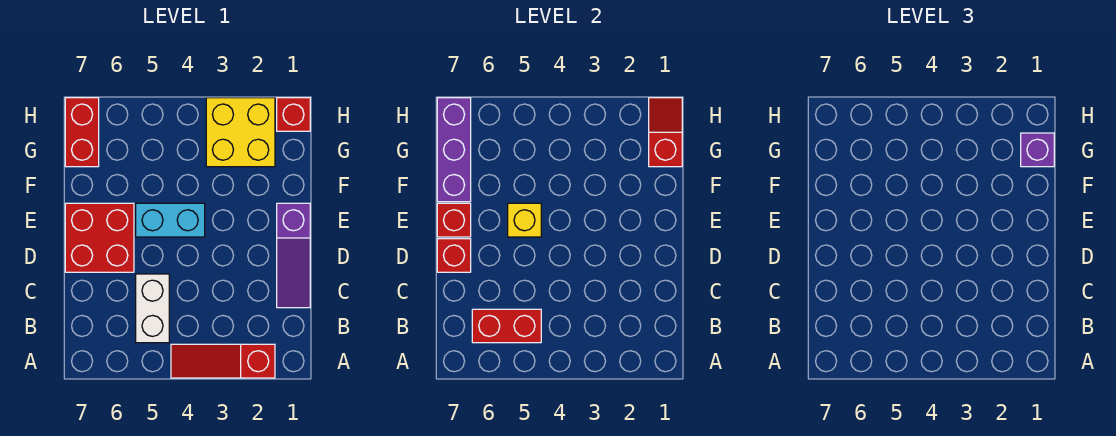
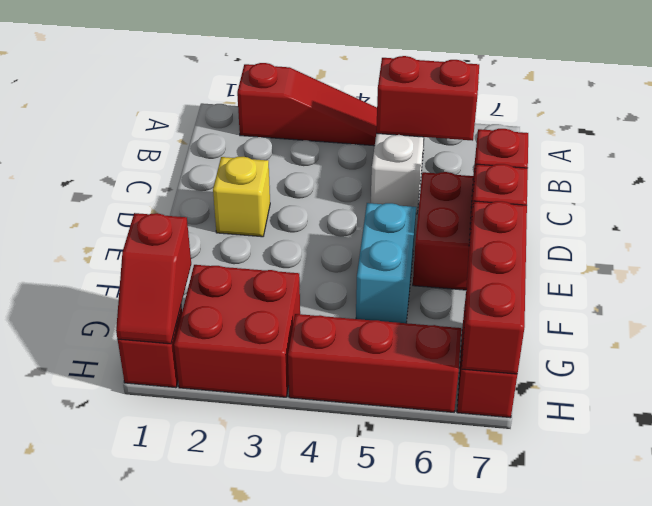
purple 1x3 slope [277,203,310,308] -> none
cyan 1x2 brick [136,203,205,237] -> cyan 1x2 brick turned to [356,203,416,323]
yellow 1x1 brick [508,203,541,237] -> yellow 1x1 brick moved to [213,157,270,237]
purple 1x3 brick [437,98,471,202] -> red 1x3 brick [462,201,527,374]
purple 1x1 brick [1021,133,1054,167] -> none
yellow 2x2 brick [206,98,275,167] -> red 2x2 brick [174,265,300,397]
none -> red 1x3 brick [288,314,461,412]

